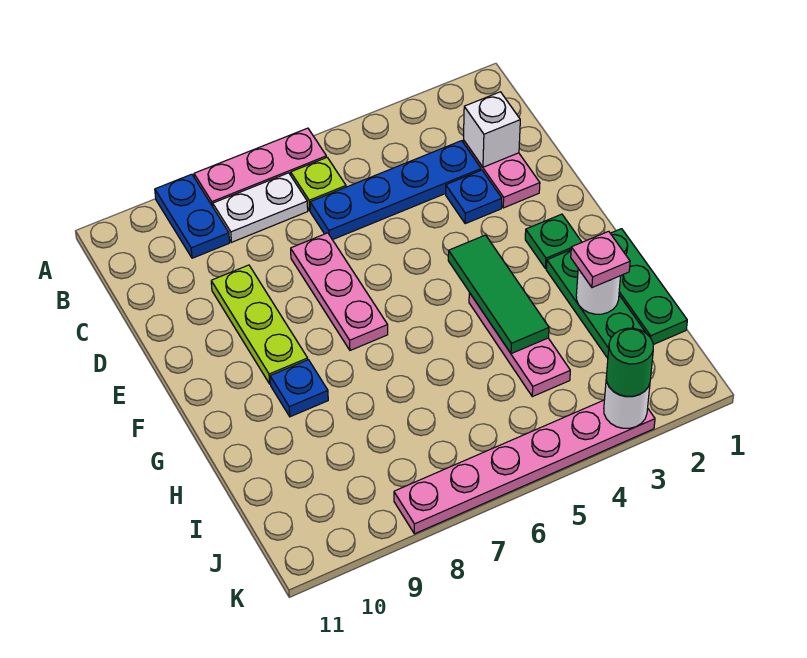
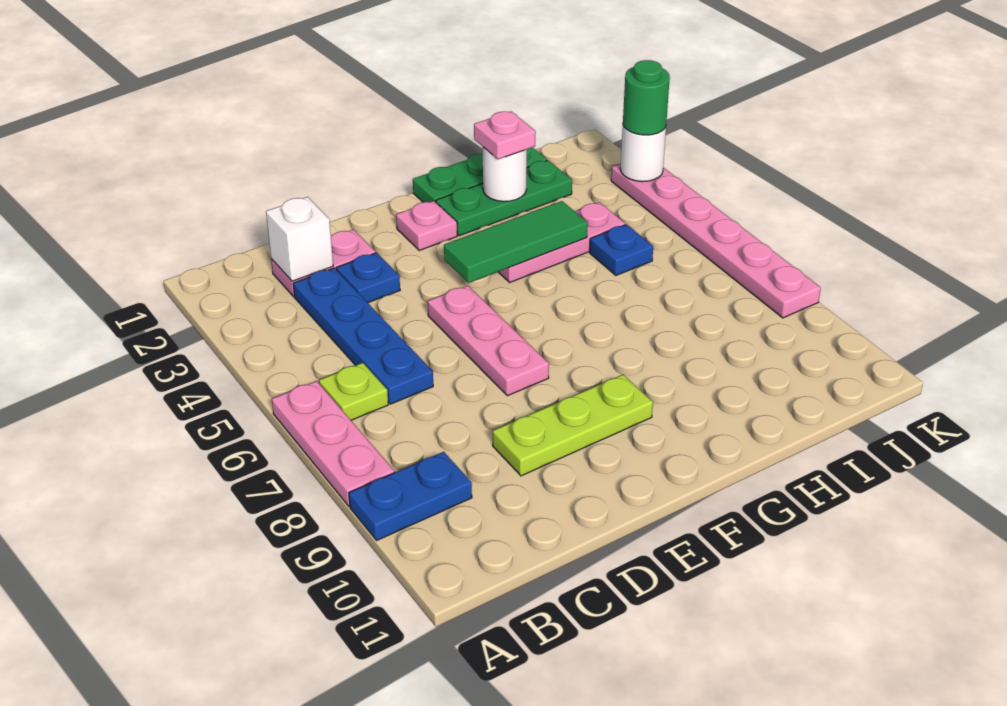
white 1x2 plate [213,173,308,242] -> none
pink 1x3 plate [291,233,388,350] -> pink 1x3 plate turned to [428,286,549,396]
green 1x1 plate [525,214,582,269] -> pink 1x1 plate [396,201,457,250]
blue 1x1 plate [270,360,328,417] -> blue 1x1 plate moved to [590,224,653,275]

